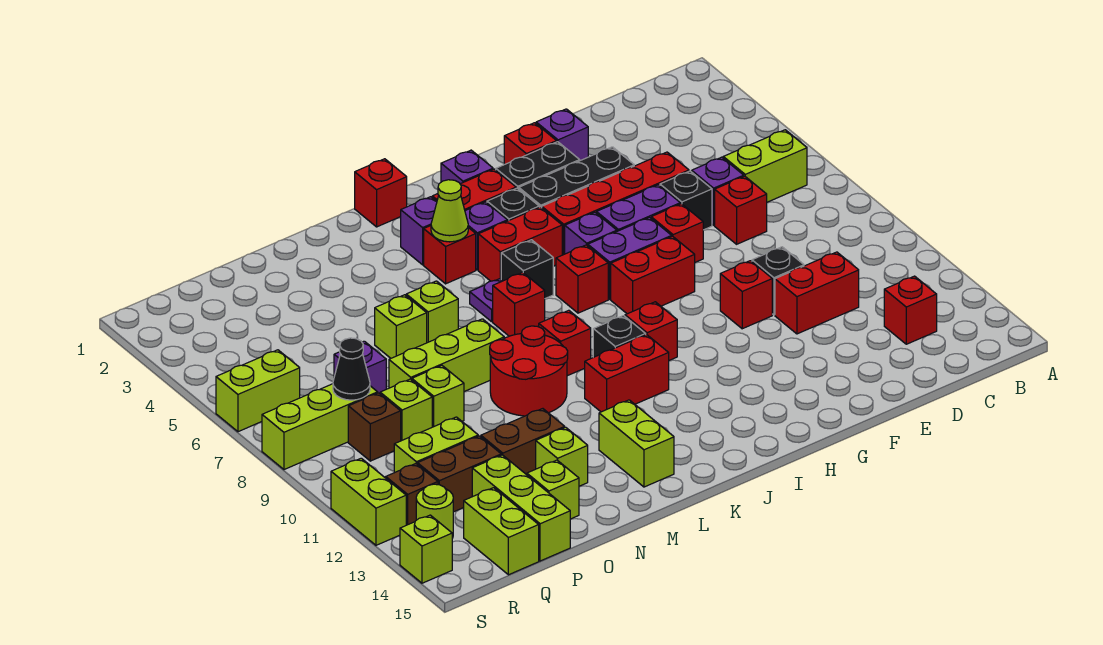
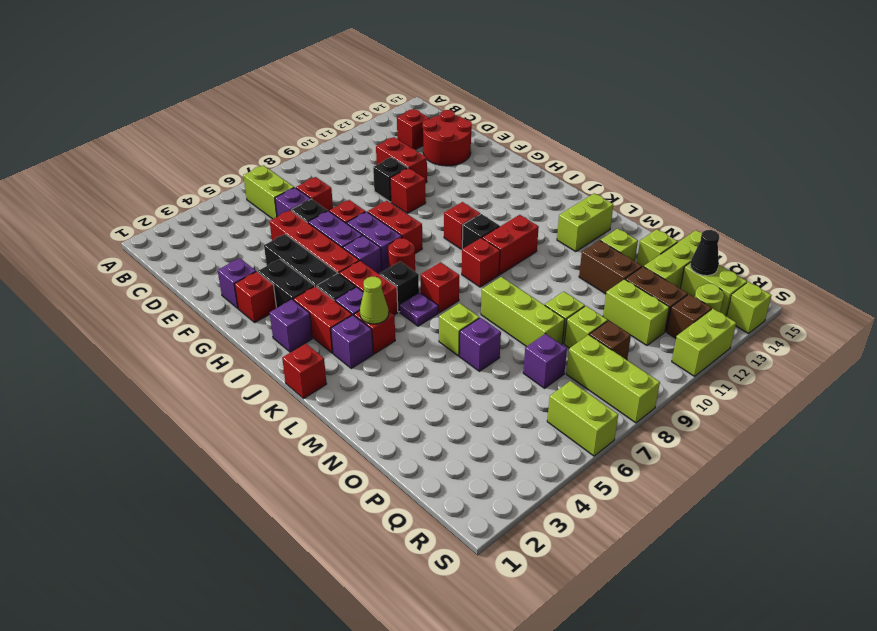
red 1x1 brick [556,245,608,313] -> red 1x1 round brick [388,238,415,271]
red 1x2 brick [585,335,669,412] -> red 1x2 brick turned to [482,215,539,275]
red 2x2 round brick [490,326,568,416] -> red 2x2 round brick moved to [422,110,472,166]
lime 1x1 brick [375,295,427,358] -> purple 1x1 brick [459,318,501,371]
black 1x1 cone [333,338,370,400] -> black 1x1 cone moved to [690,230,719,276]
lime 1x2 brick [464,488,539,575] -> lime 1x2 brick turned to [680,262,747,316]

